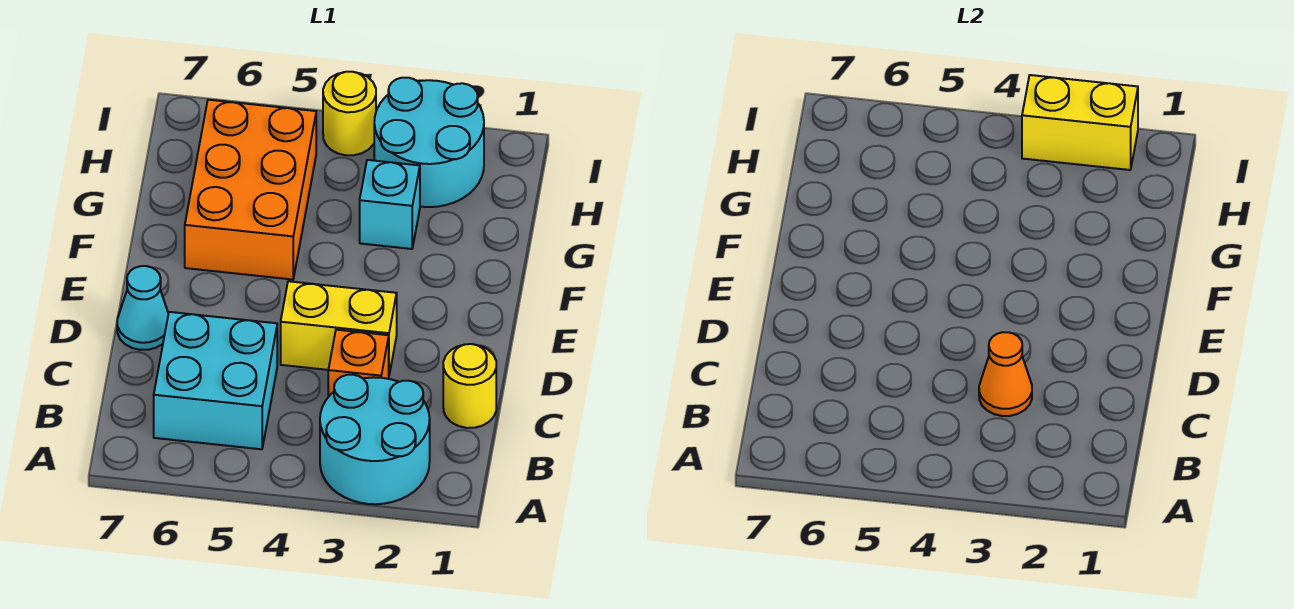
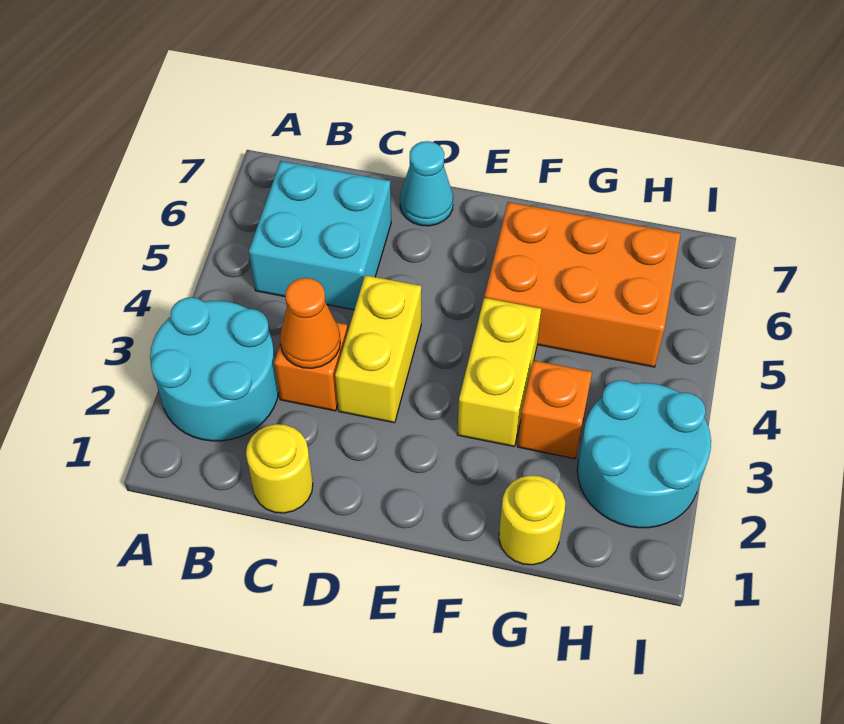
cyan 1x1 brick [360,160,420,249] -> orange 1x1 brick [518,360,592,459]
yellow 1x2 brick [1022,75,1138,170] -> yellow 1x2 brick moved to [457,298,541,447]
yellow 1x1 round brick [323,72,376,155] -> yellow 1x1 round brick moved to [499,475,565,565]

